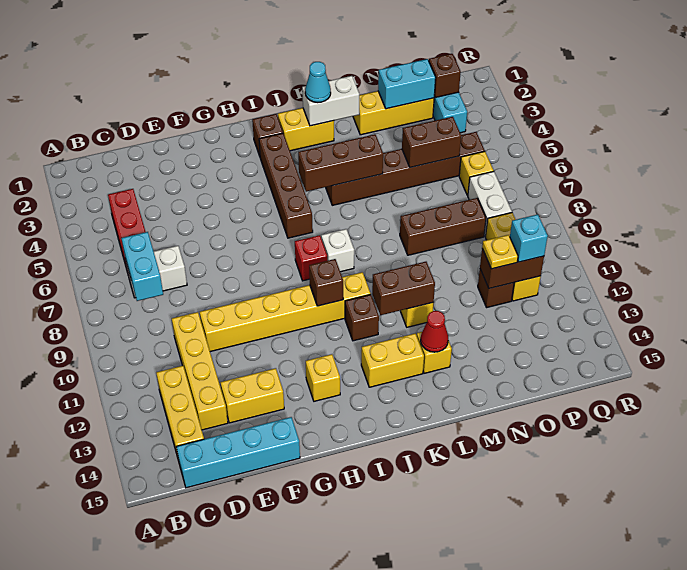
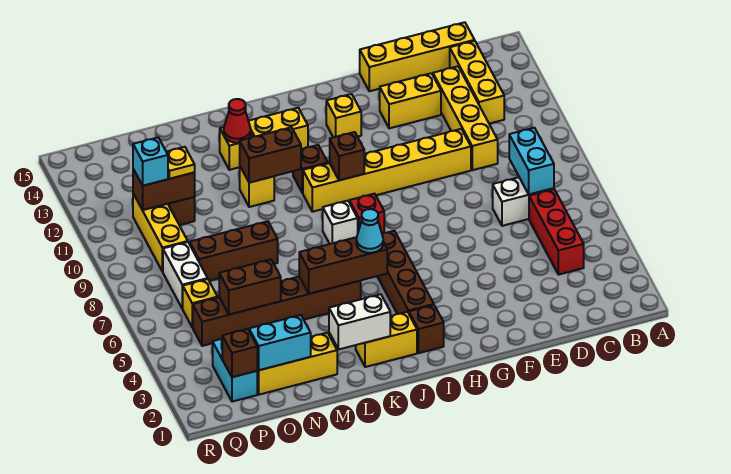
cyan 1x4 brick [176,417,300,488] -> yellow 1x4 brick [360,22,475,91]
cyan 1x1 cone [305,62,331,103] -> cyan 1x1 cone moved to [356,209,383,253]

